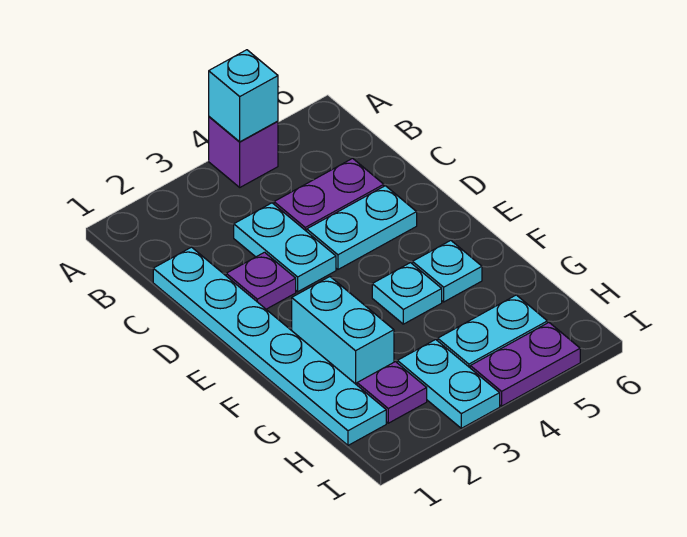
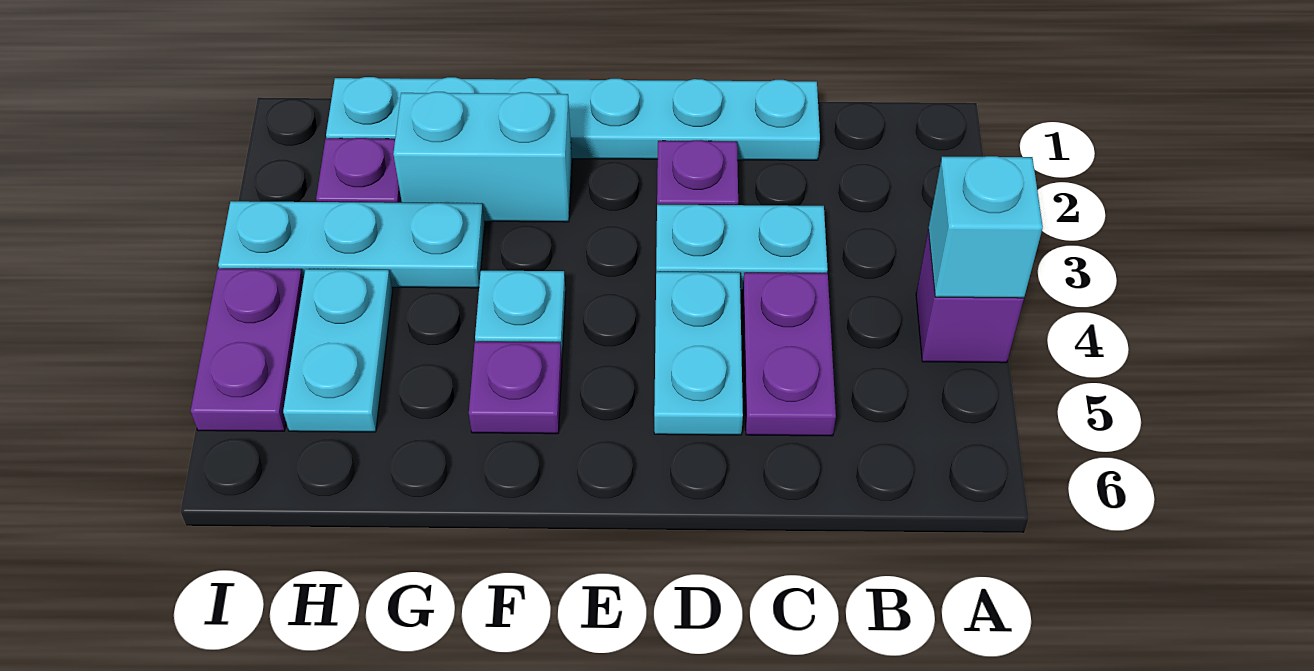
cyan 1x1 plate [413,240,482,302] -> purple 1x1 plate [469,342,562,434]
cyan 1x2 plate [397,339,500,428] -> cyan 1x3 plate [218,201,485,288]

